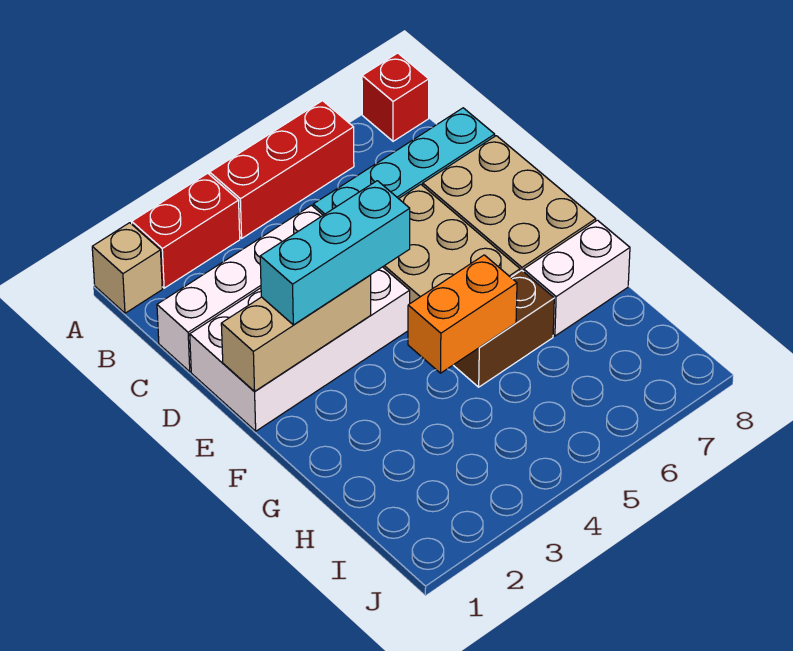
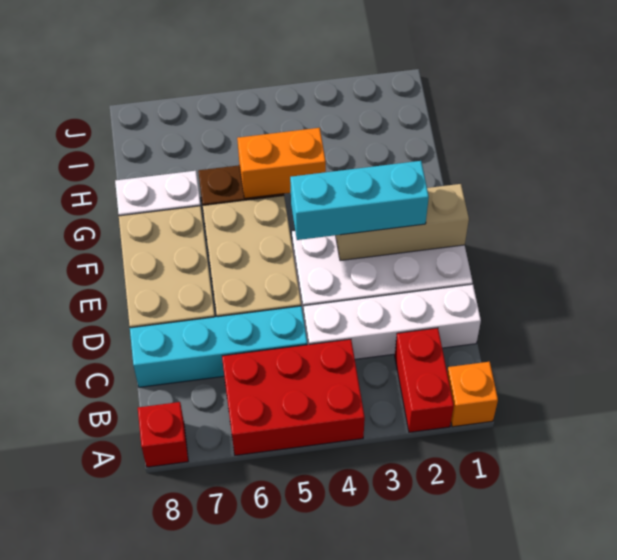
tan 1x1 brick [92,223,162,313] -> orange 1x1 brick [447,362,498,427]
red 1x2 brick [132,173,240,288] -> red 1x2 brick turned to [395,328,454,432]
red 1x3 brick [210,101,354,238] -> red 2x3 brick [222,339,365,455]

